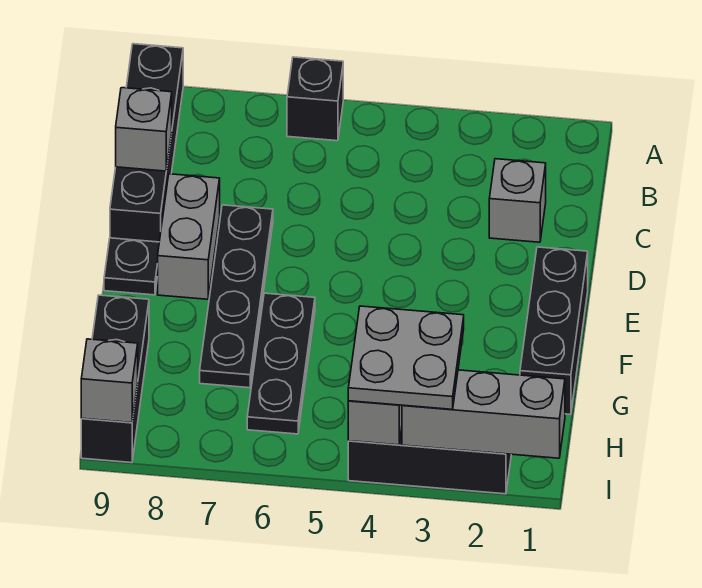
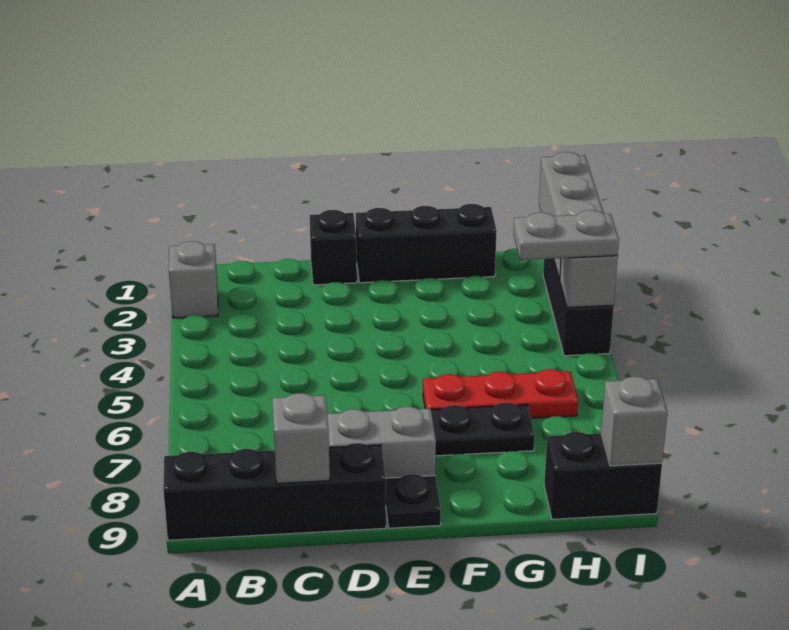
black 1x1 brick [287,57,343,141] -> black 1x1 brick moved to [310,210,357,285]
grey 1x1 brick [489,159,546,242] -> grey 1x1 brick moved to [169,241,218,318]
black 1x3 plate [247,293,315,434] -> red 1x3 plate [423,369,578,418]
black 1x3 brick [81,295,149,463] -> black 1x2 brick [544,432,662,519]
grey 2x2 plate [348,306,464,409] -> grey 1x2 plate [514,210,619,260]

